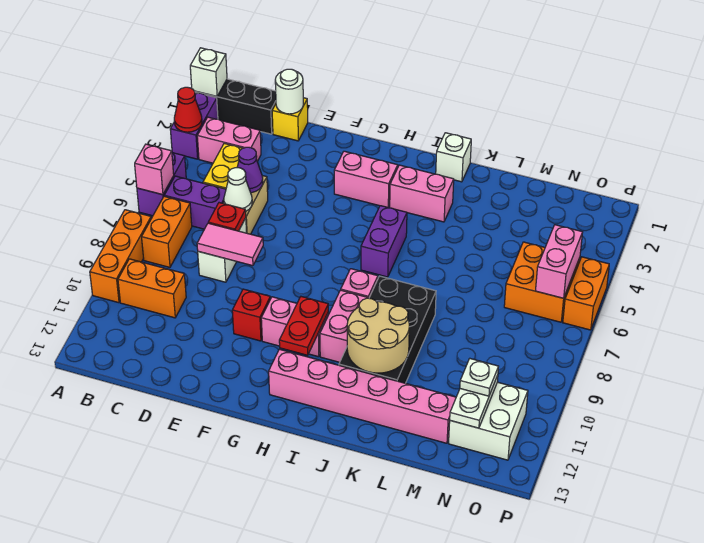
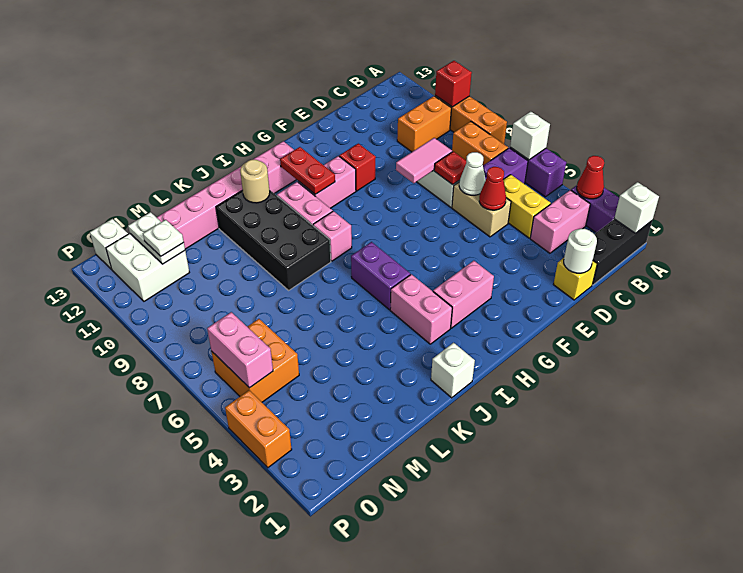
pink 1x1 brick [135,144,174,195] -> white 1x1 brick [510,112,550,160]
none -> red 1x1 brick [435,61,472,107]
purple 1x1 cone [237,147,263,193] -> red 1x1 cone [479,167,506,210]
pink 1x2 brick [390,165,454,222] -> pink 1x2 brick turned to [390,274,452,344]
tan 2x2 round brick [347,298,409,373] -> tan 1x1 round brick [240,160,270,203]
none -> white 1x1 brick [90,219,128,269]
orange 1x2 brick [563,257,609,330] -> orange 1x2 brick moved to [225,390,292,468]

